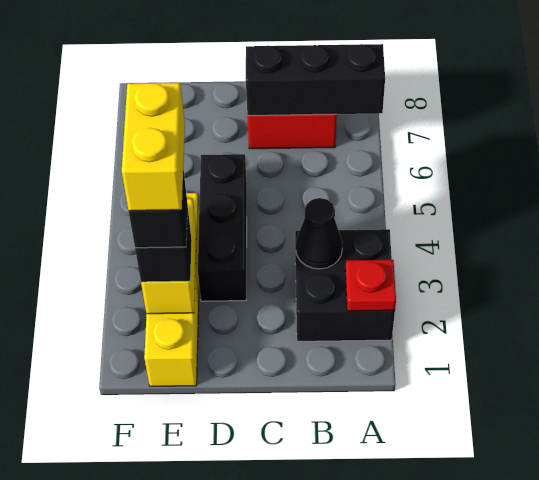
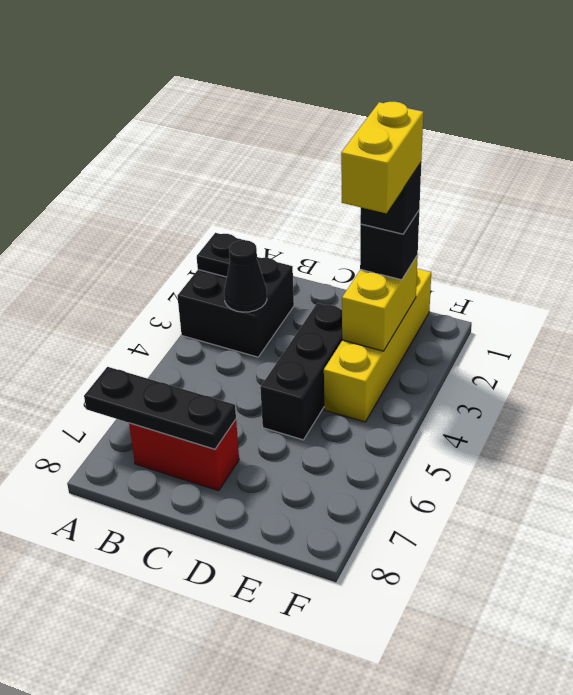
red 1x1 plate [345,260,396,311] -> black 1x1 plate [197,233,242,277]
black 1x3 brick [246,44,385,115] -> black 1x3 plate [84,367,236,449]

